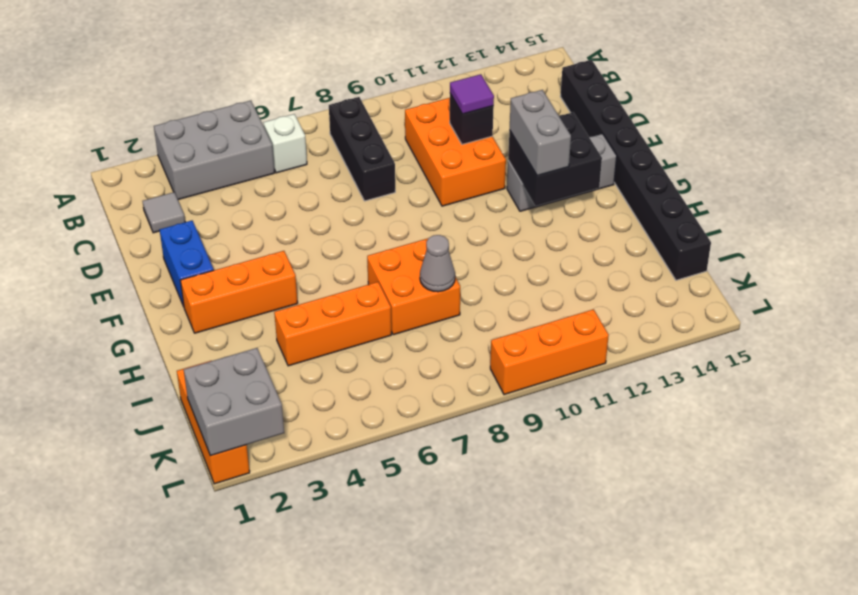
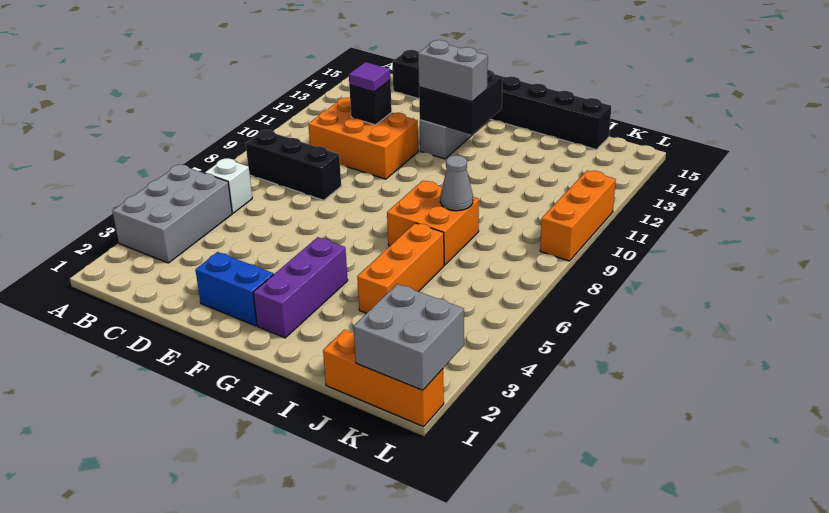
grey 1x1 tile [143,192,185,233] -> none
orange 1x3 brick [180,251,298,333] -> purple 1x3 brick [253,237,348,338]

